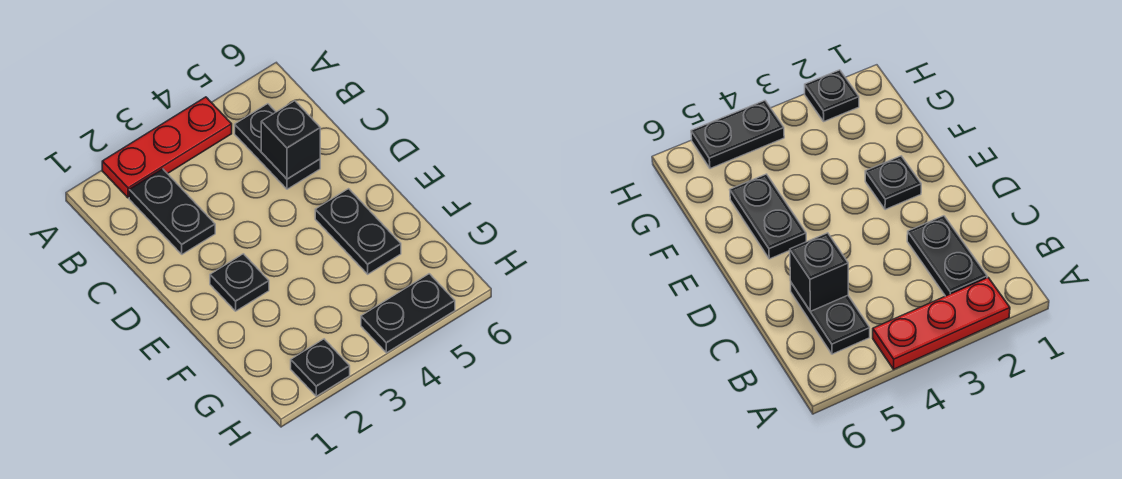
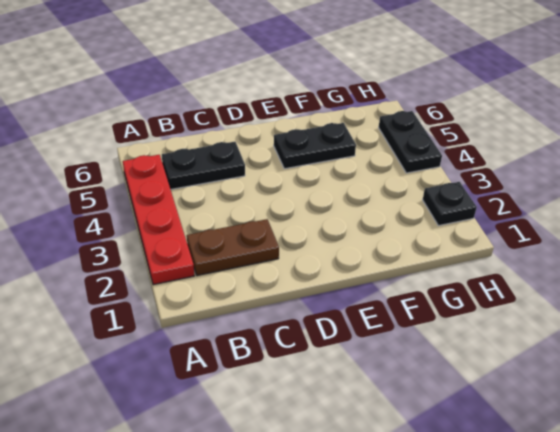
red 1x3 plate [102,97,232,198] -> red 1x4 plate [123,155,194,285]
black 1x2 plate [129,169,215,254] -> brown 1x2 plate [187,219,279,276]
black 1x1 brick [261,101,320,179] -> none
black 1x1 plate [210,254,269,311] -> none

